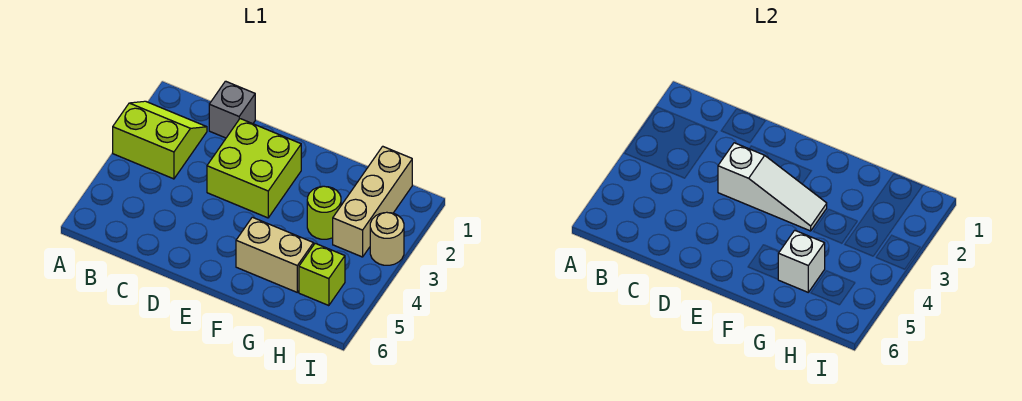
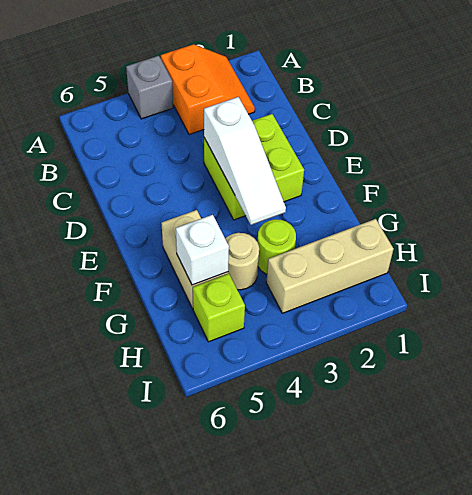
lime 2x2 slope [113,101,207,179] -> orange 2x2 slope [161,44,255,134]
grey 1x1 brick [209,81,255,138] -> grey 1x1 brick moved to [126,56,173,119]
tan 1x1 round brick [370,212,404,265] -> tan 1x1 round brick moved to [225,233,259,290]

